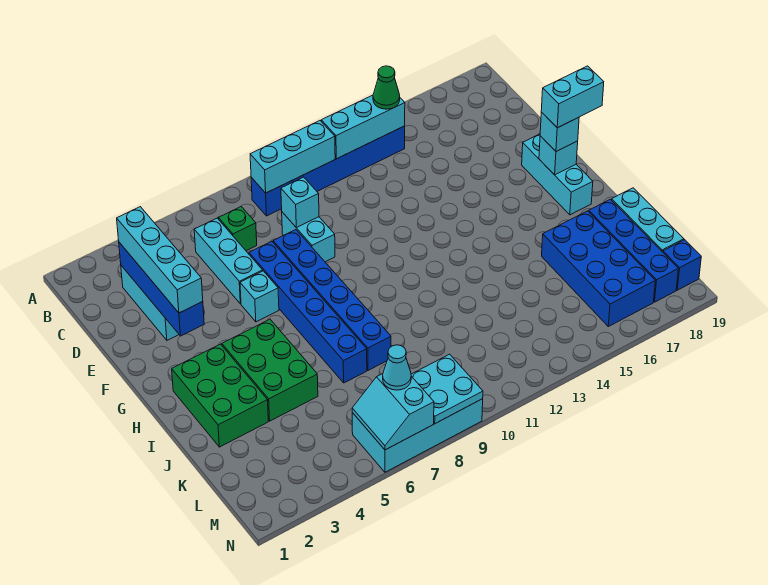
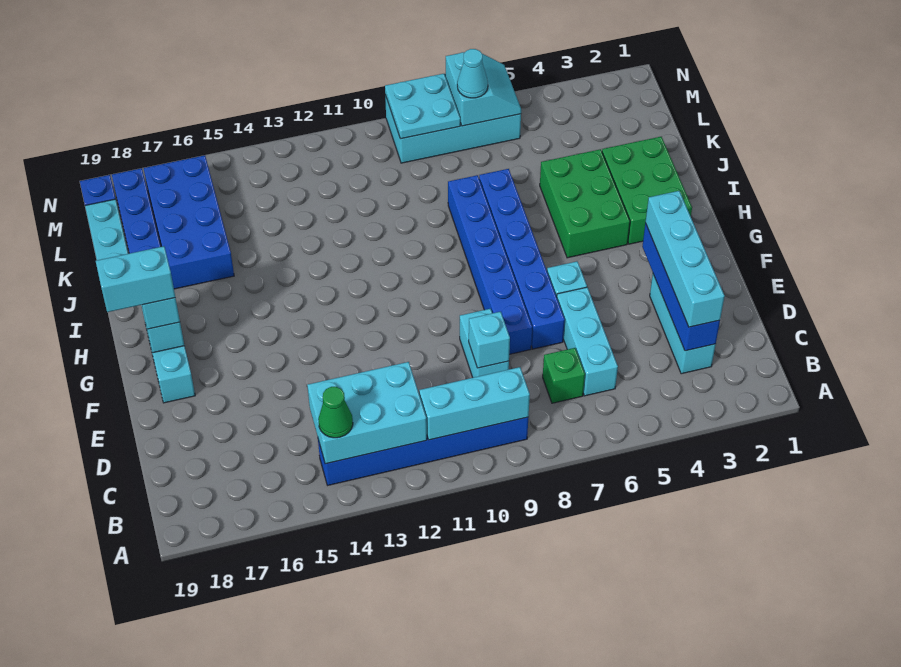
cyan 1x3 brick [321,95,405,159] -> cyan 2x3 brick [307,362,427,464]

